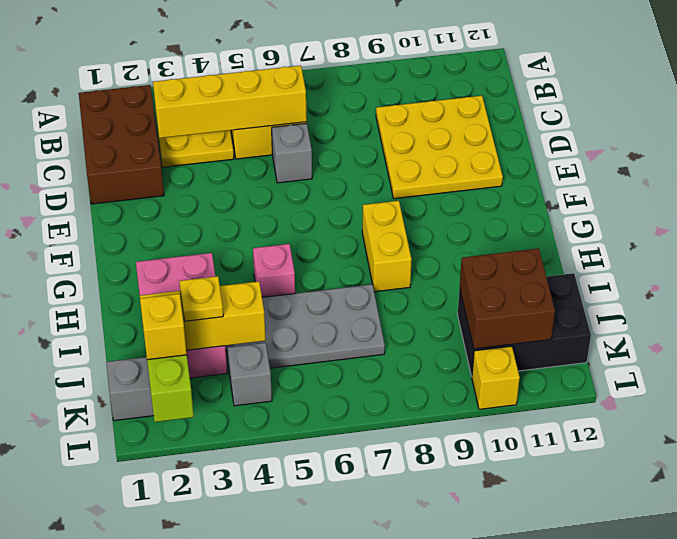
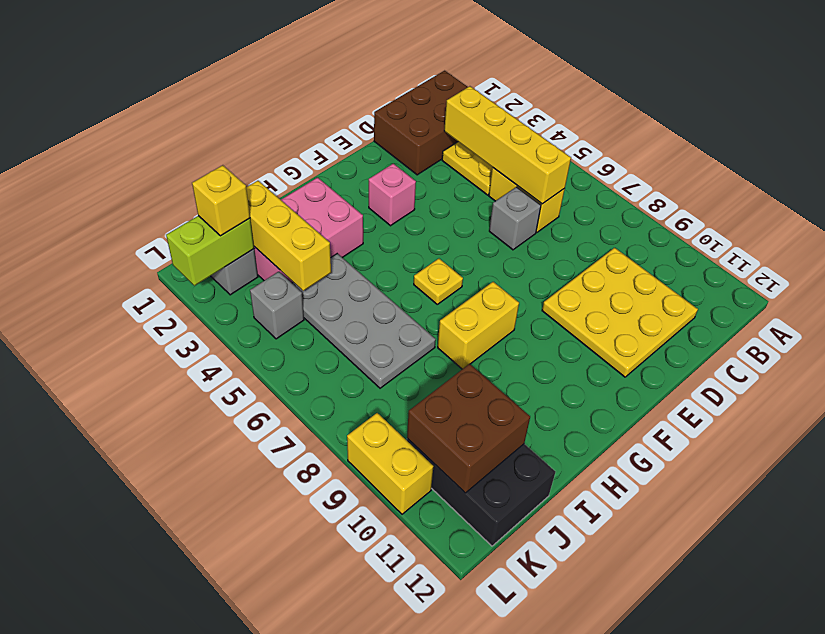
pink 1x1 brick [253,244,295,297] -> pink 1x1 brick moved to [369,164,416,226]
yellow 1x1 plate [179,276,223,321] -> yellow 1x1 plate moved to [414,259,463,304]
yellow 1x1 brick [472,346,520,409] -> yellow 1x2 brick [347,413,434,514]

